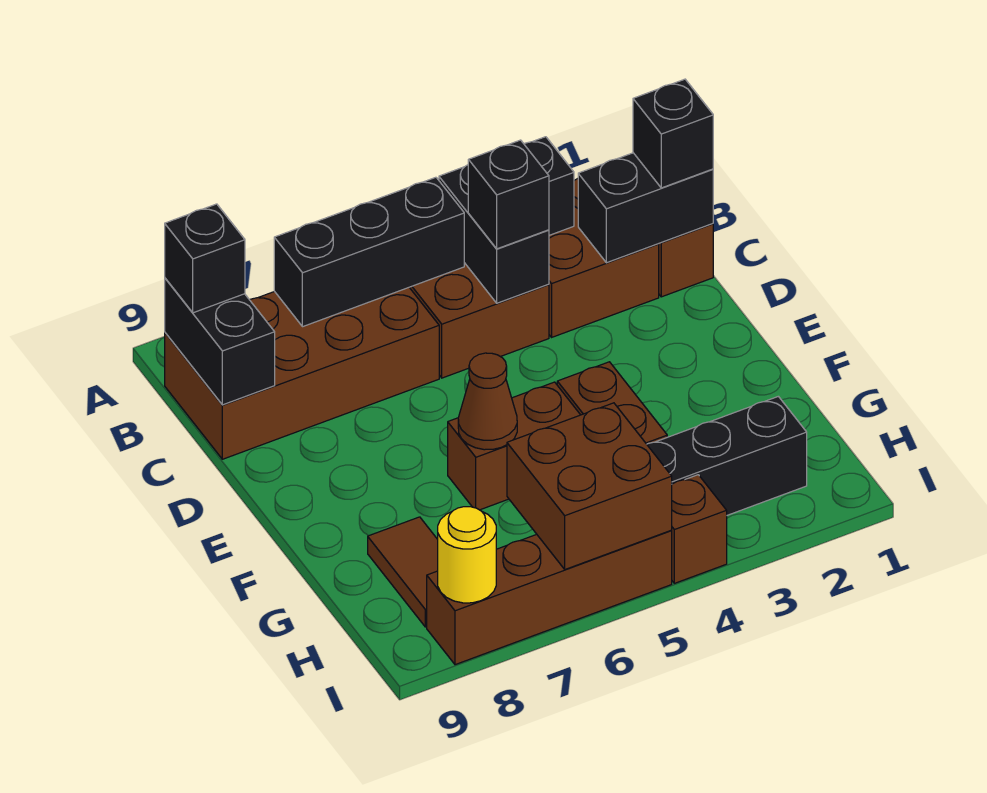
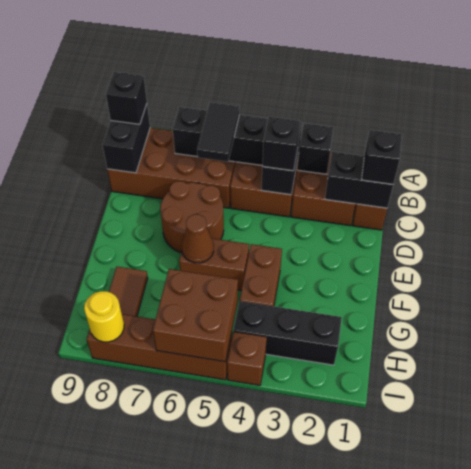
none -> black 1x2 tile [197,102,239,162]
none -> brown 2x2 round brick [160,181,224,253]

